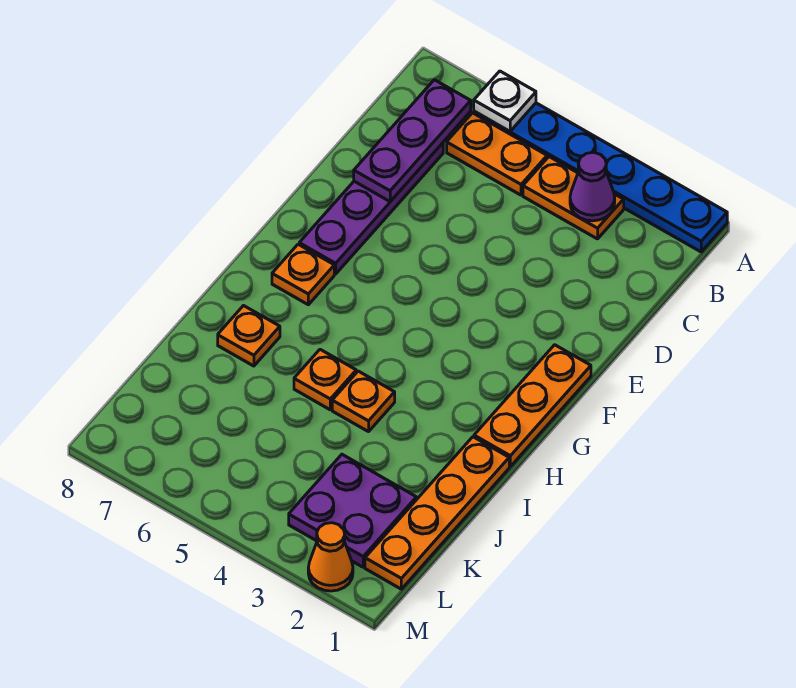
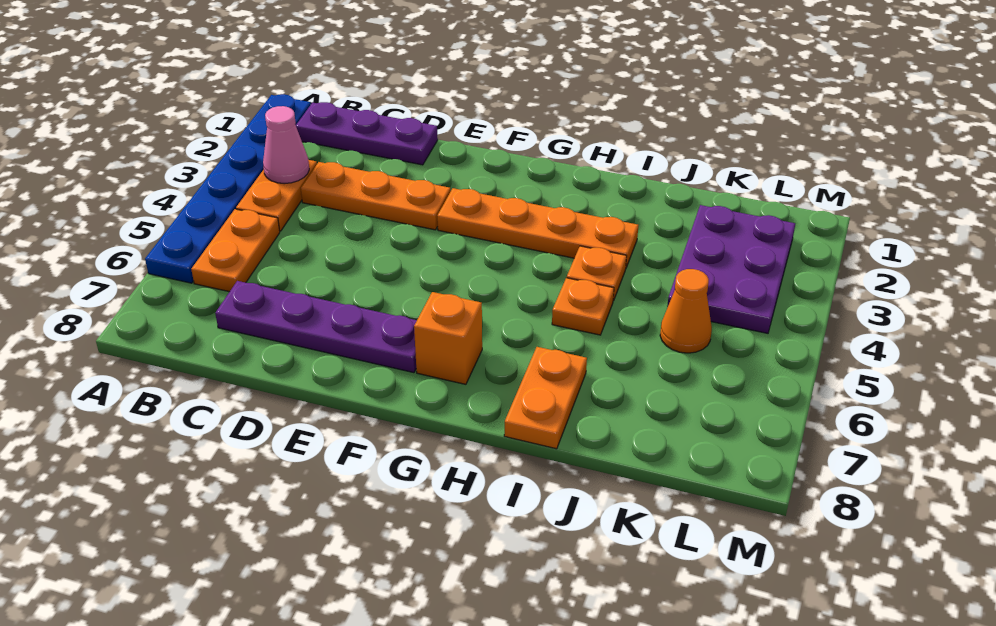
white 1x1 plate [474,71,536,131] -> none
purple 1x1 cone [570,152,615,221] -> pink 1x1 cone [263,106,309,184]
purple 1x3 plate [354,80,471,201] -> purple 1x3 plate moved to [296,102,438,165]
orange 1x3 plate [474,345,591,466] -> orange 1x3 plate moved to [301,162,451,230]
orange 1x1 plate [272,244,334,305] -> orange 1x1 brick [414,292,482,384]
orange 1x4 plate [365,437,509,589] -> orange 1x4 plate moved to [437,188,638,268]
orange 1x1 plate [218,306,280,366] -> orange 1x2 plate [504,347,587,449]
purple 2x2 plate [289,455,416,567] -> purple 2x3 plate [667,205,795,333]
orange 1x1 cone [308,523,353,591] -> orange 1x1 cone moved to [660,269,712,353]

